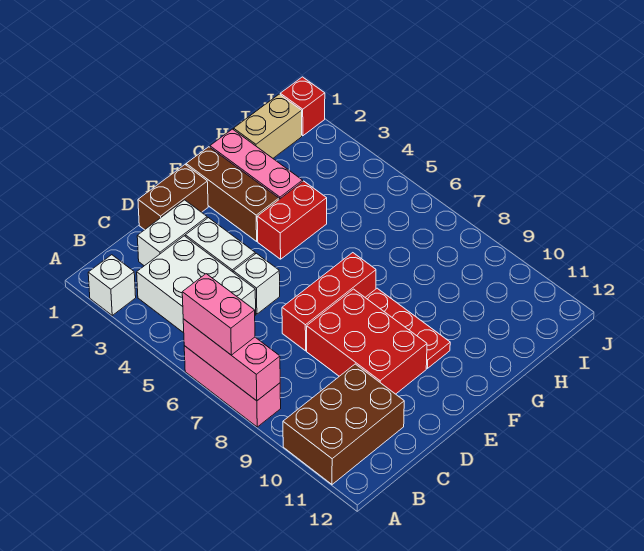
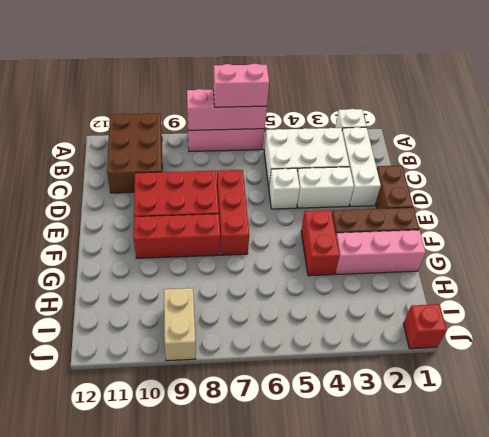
white 1x2 brick [137,200,207,266] -> white 1x3 brick [342,127,381,206]
red 1x3 plate [365,288,450,368] -> red 1x3 brick [134,214,220,258]
tan 1x2 brick [234,94,302,158] -> tan 1x2 brick moved to [164,288,196,361]

